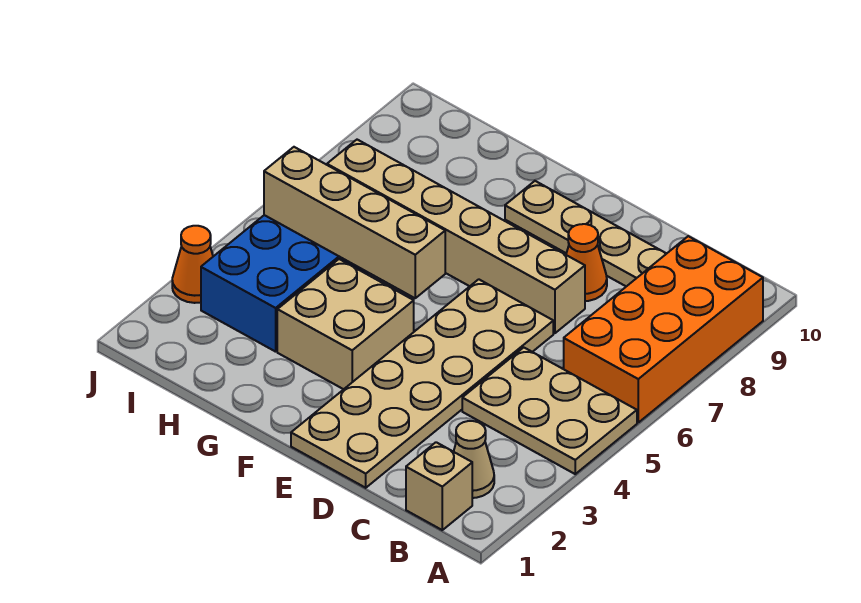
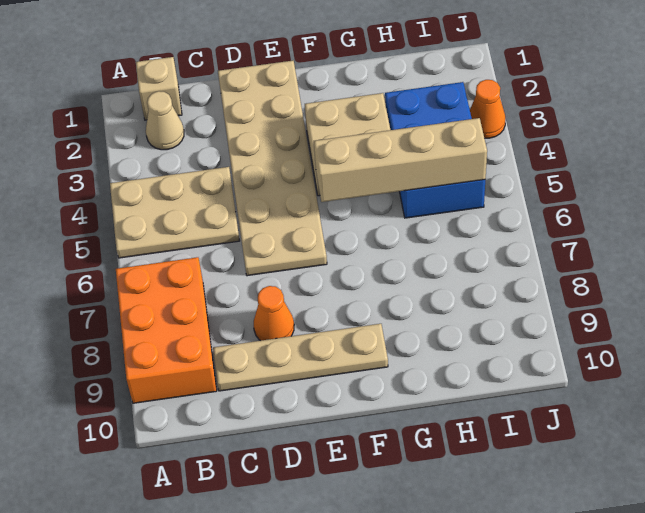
orange 2x4 brick [564,236,763,422] -> orange 2x3 brick [116,257,217,403]
tan 1x6 brick [327,140,585,333] -> none

